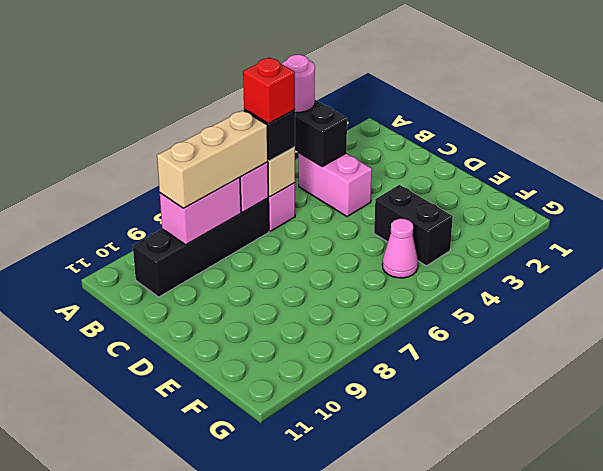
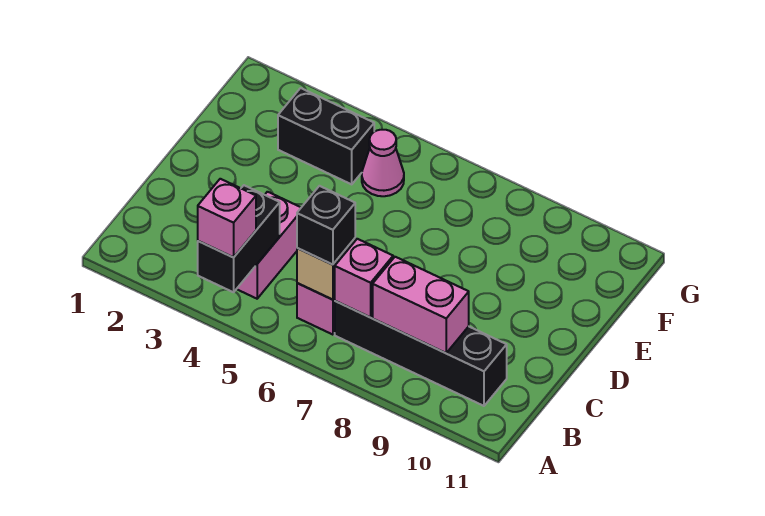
pink 1x1 round brick [282,55,315,112] -> pink 1x1 brick [198,179,256,257]
red 1x1 brick [243,58,295,124] -> none
tan 1x3 brick [157,110,268,208] -> none
black 1x2 brick [374,185,453,266] -> black 1x2 brick turned to [278,88,374,184]

